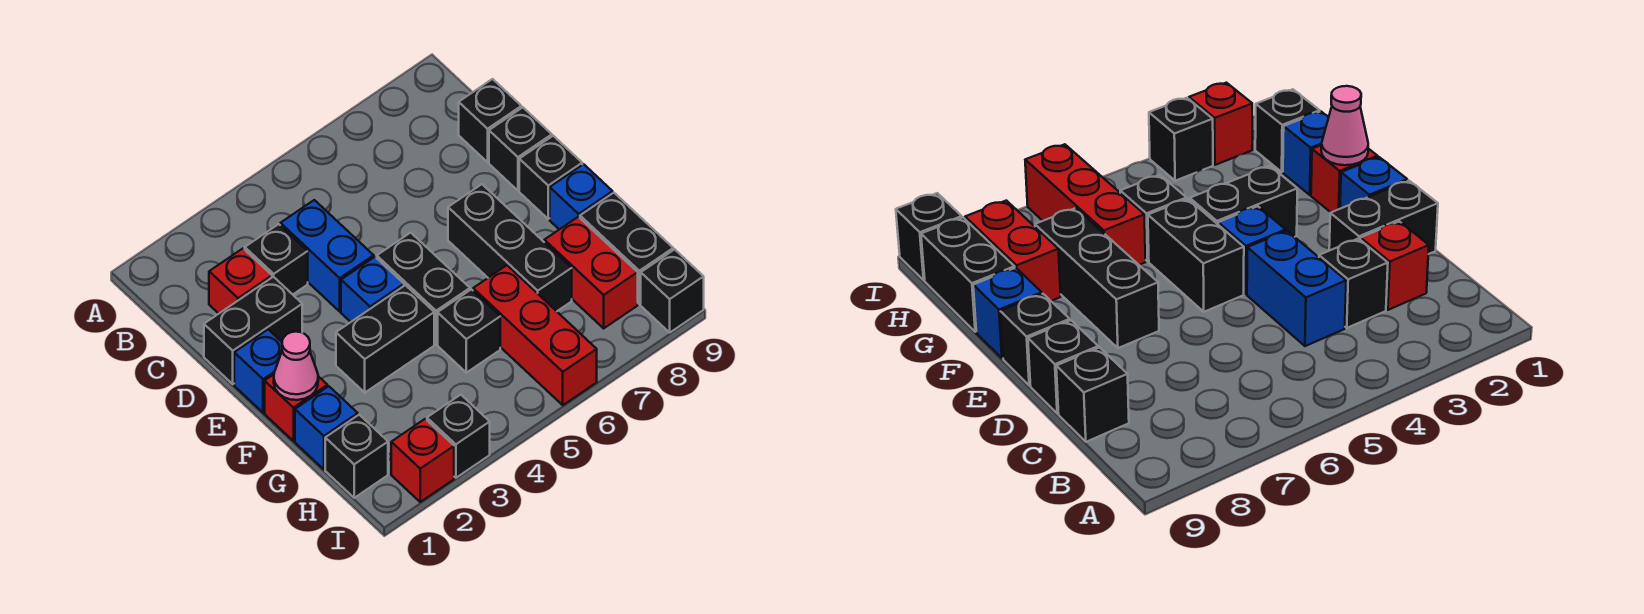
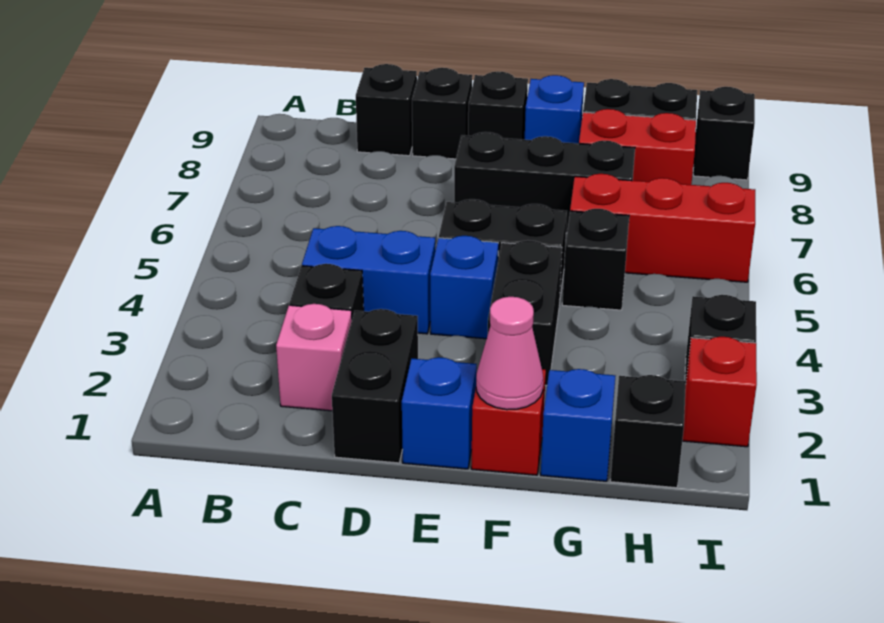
red 1x1 brick [209,249,272,314] -> pink 1x1 brick [276,304,352,411]

